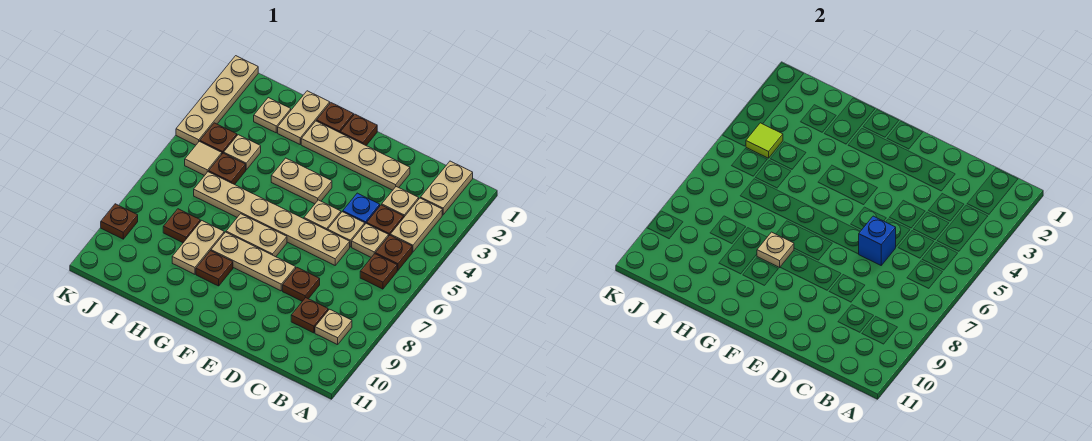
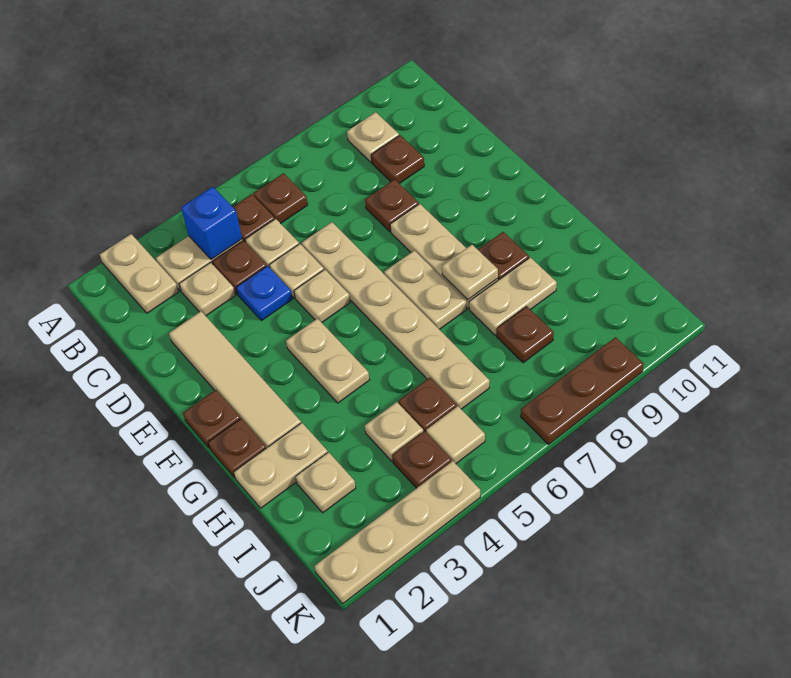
tan 1x2 plate [421,161,473,215] -> tan 1x2 plate turned to [100,234,179,313]
tan 1x4 plate [301,121,410,190] -> tan 1x4 tile [169,311,301,448]
blue 1x1 brick [859,216,896,265] -> blue 1x1 brick moved to [181,187,242,260]
lime 1x1 tile [746,123,783,158] -> none
brown 1x1 plate [101,204,138,239] -> brown 1x3 plate [521,337,644,444]

